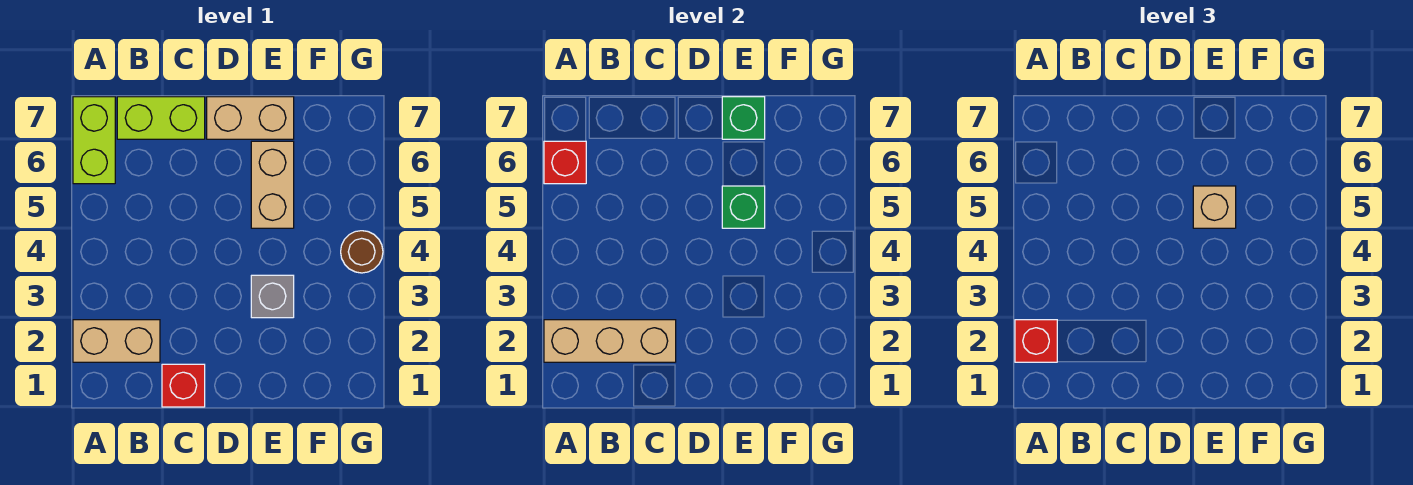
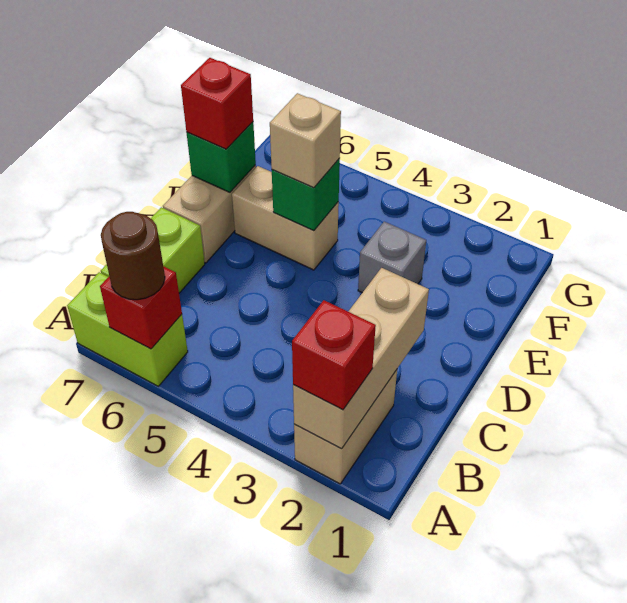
red 1x1 brick [162,364,205,407] -> red 1x1 brick moved to [181,58,253,149]
brown 1x1 round brick [341,231,383,273] -> brown 1x1 round brick moved to [101,212,165,300]

